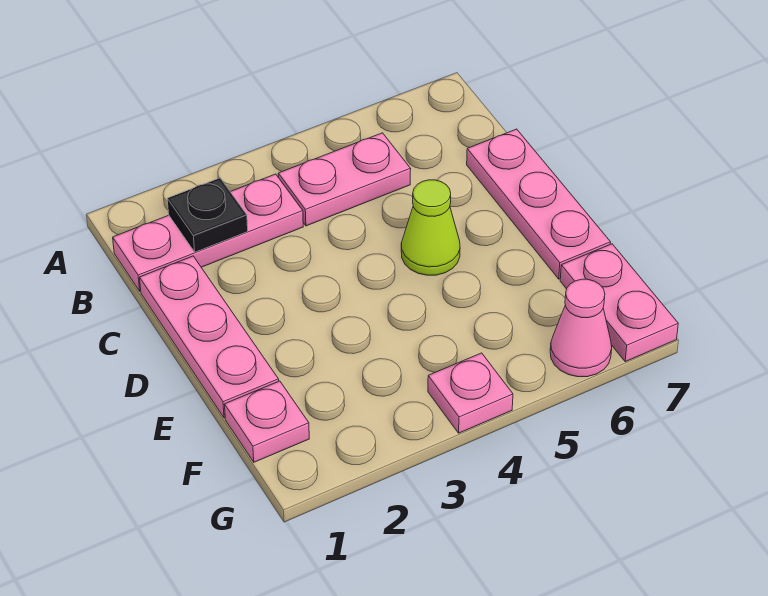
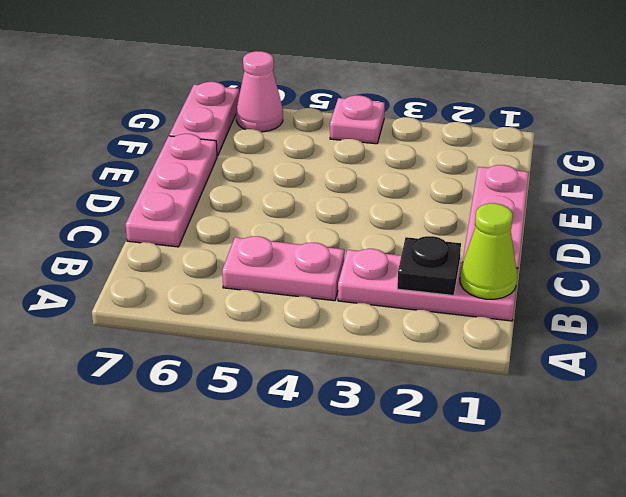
lime 1x1 cone [401,180,460,275] -> lime 1x1 cone moved to [460,203,517,299]
pink 1x1 plate [224,381,309,462] -> none

